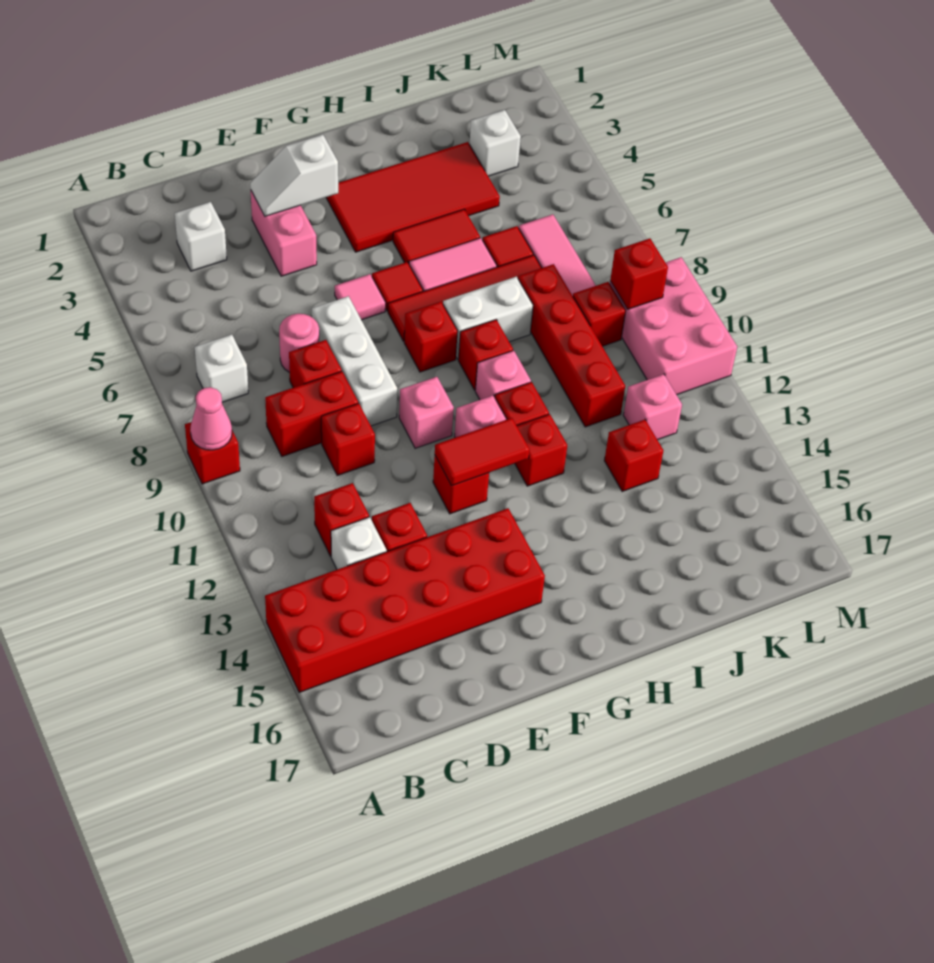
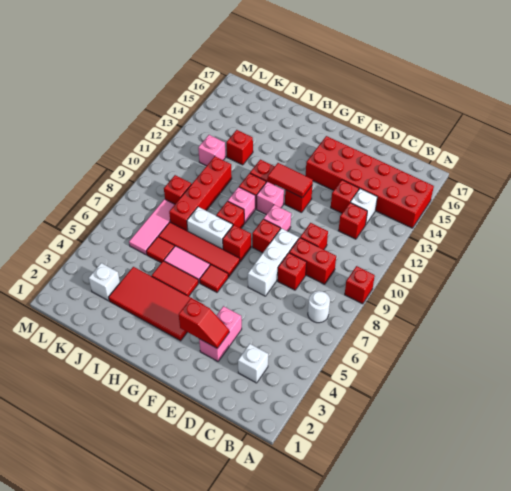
pink 1x1 cone [190,387,232,450] -> none
white 1x1 brick [195,335,248,402] -> white 1x1 round brick [308,291,330,323]
pink 1x1 round brick [279,314,319,373] -> none
white 1x2 slope [250,135,338,216] -> red 1x2 slope [179,298,229,348]
pink 1x1 tile [335,274,386,320] -> none
pink 2x3 brick [610,257,737,395] -> none
red 1x1 brick [610,238,668,309] -> red 1x1 brick moved to [252,219,280,253]

